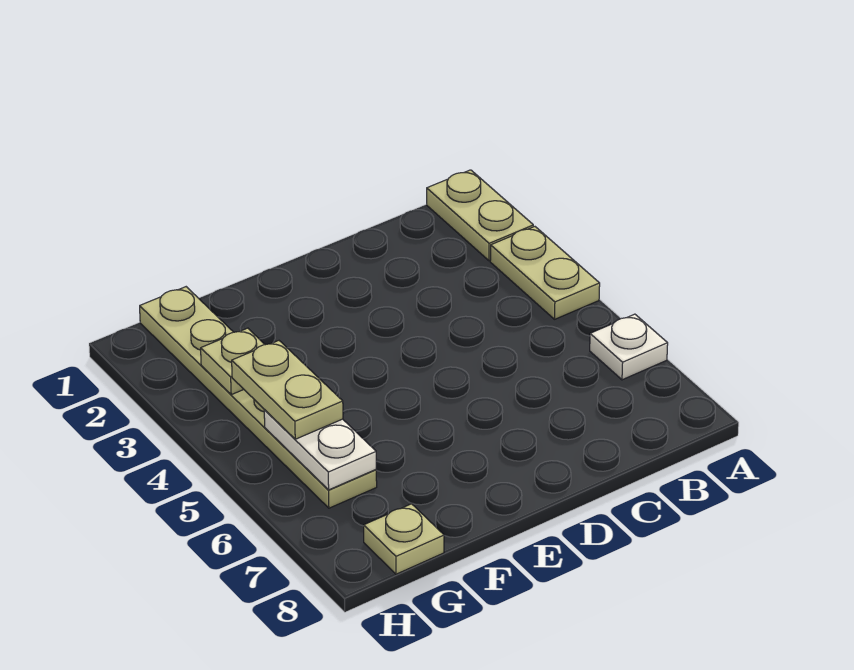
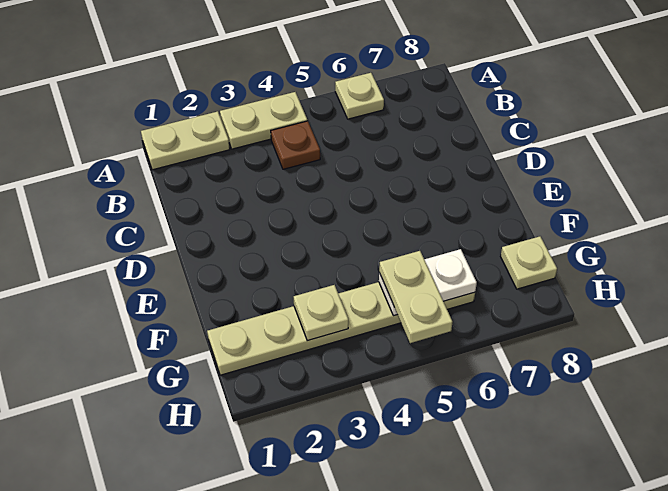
white 1x1 plate [590,314,668,380] -> tan 1x1 plate [335,73,384,119]
none -> brown 1x1 plate [271,121,320,169]
tan 1x2 plate [232,341,343,439] -> tan 1x2 plate turned to [379,251,452,343]

